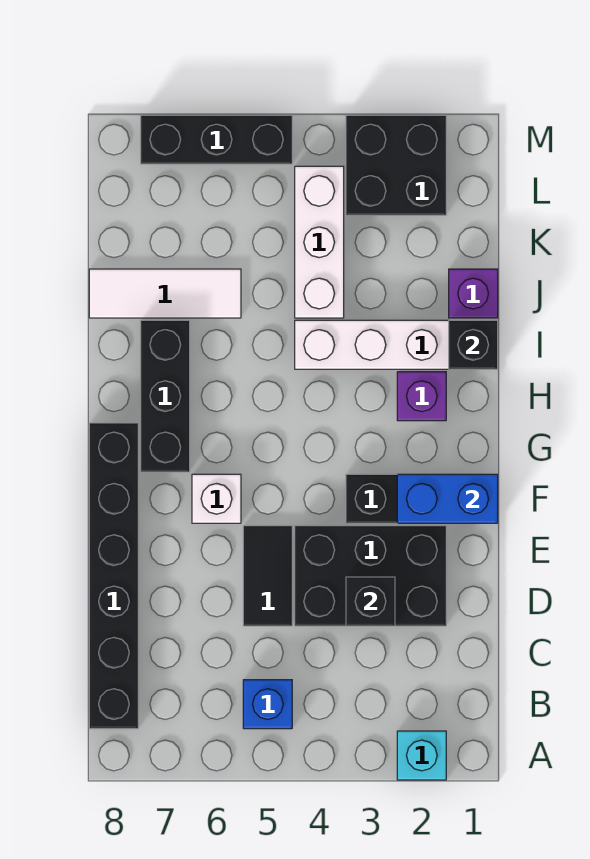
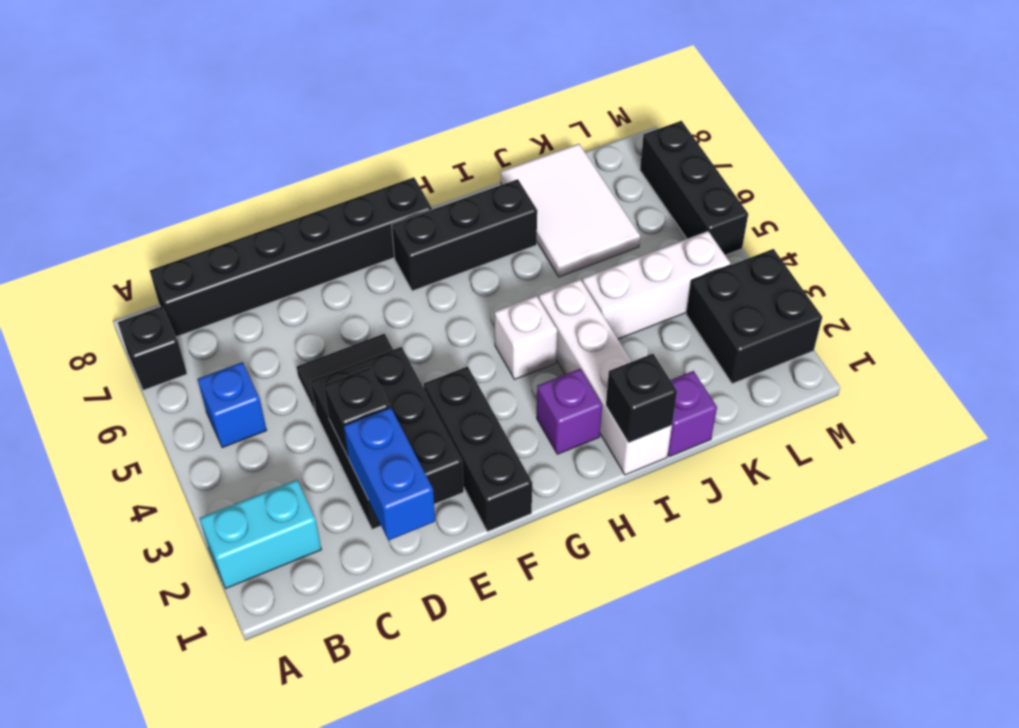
cyan 1x1 brick [397,731,446,780] -> cyan 1x2 brick [200,480,321,588]
none -> black 1x1 brick [118,306,187,390]
blue 1x2 brick [397,474,498,523] -> blue 1x2 brick moved to [344,407,435,540]
white 1x1 brick [192,474,241,523] -> white 1x1 brick moved to [494,296,557,379]
white 1x3 tile [89,269,241,318] -> white 2x3 tile [501,144,640,277]

